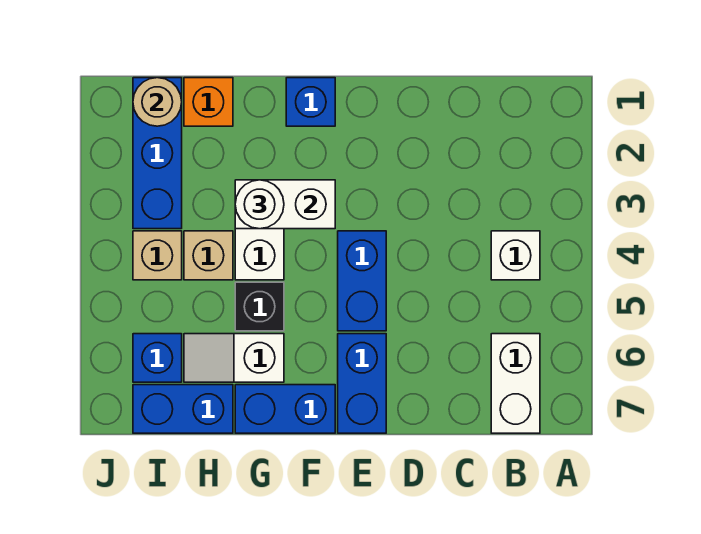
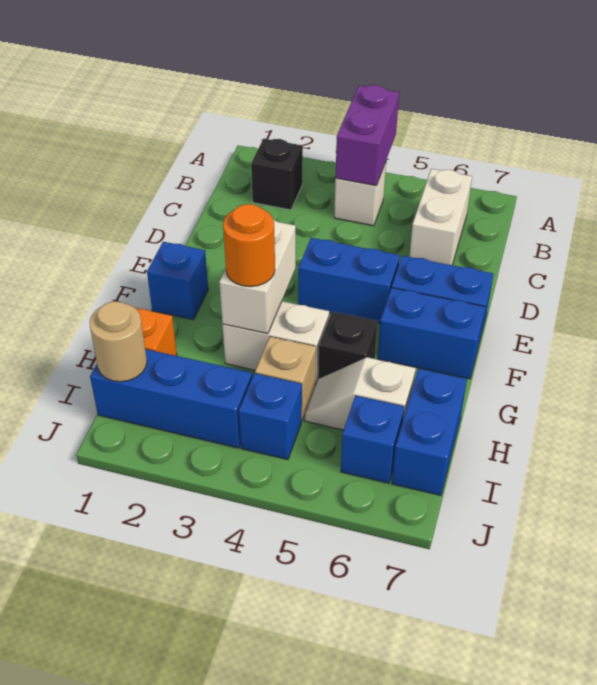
none -> purple 1x2 brick [336,85,399,186]
none -> black 1x1 brick [251,138,303,210]
white 1x2 brick [491,334,540,433] -> white 1x2 brick turned to [409,169,472,265]
blue 1x2 brick [235,385,335,433] -> blue 1x2 brick turned to [378,288,485,379]
white 1x1 round brick [235,180,284,229] -> orange 1x1 round brick [223,204,275,287]
white 1x2 slope [184,334,284,382] -> white 1x2 slope turned to [305,357,416,430]
tan 1x1 brick [133,231,182,280] -> blue 1x1 brick [239,373,302,460]

